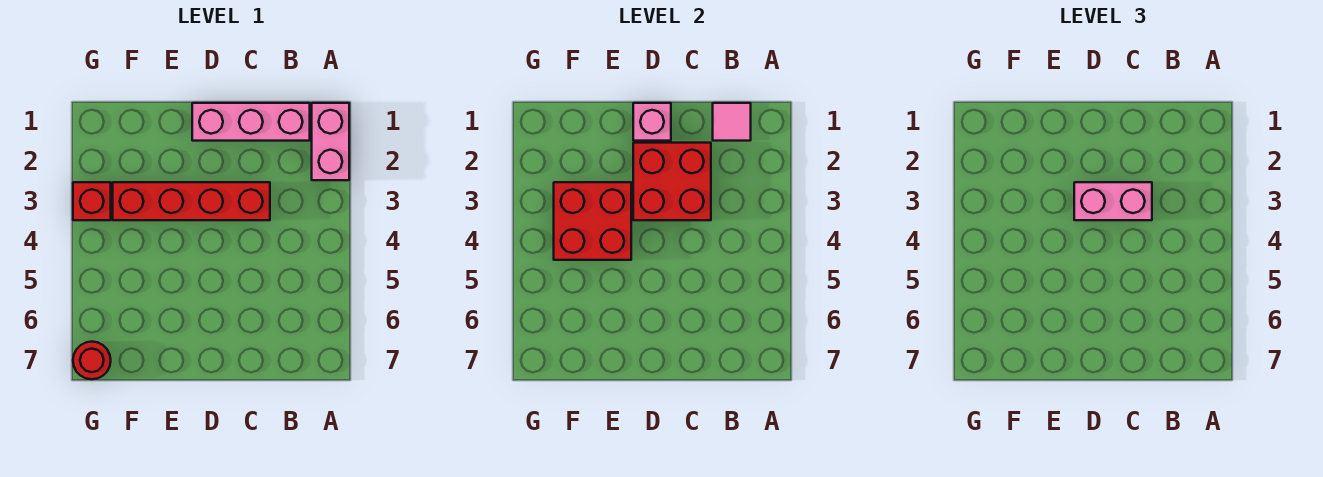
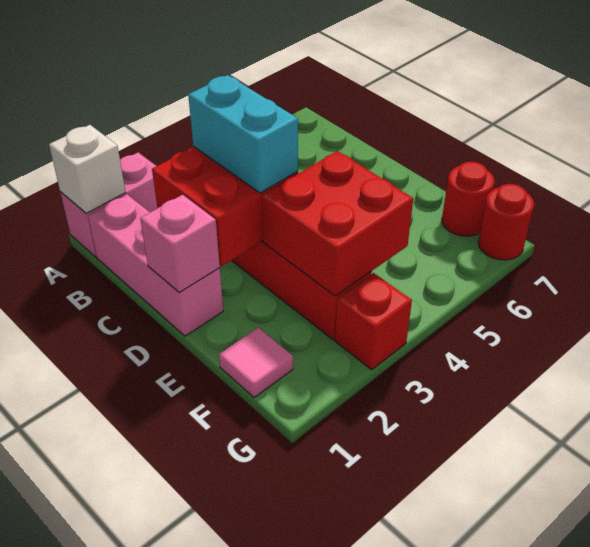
none -> white 1x1 brick [49,125,126,213]
pink 1x1 tile [713,103,751,141] -> pink 1x1 tile moved to [219,328,293,397]
pink 1x2 brick [1074,182,1152,220] -> cyan 1x2 brick [188,75,298,193]
none -> red 1x1 round brick [442,162,495,236]

